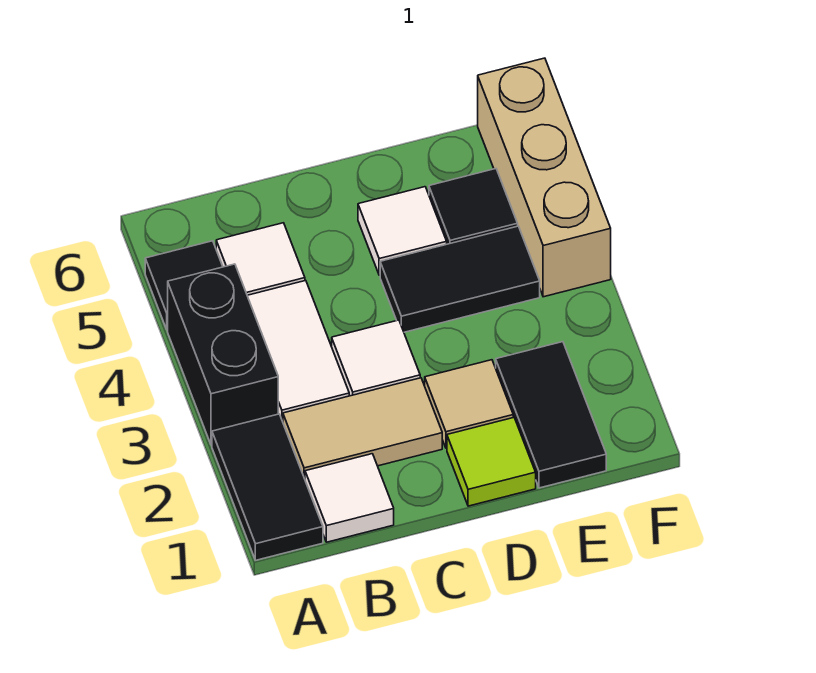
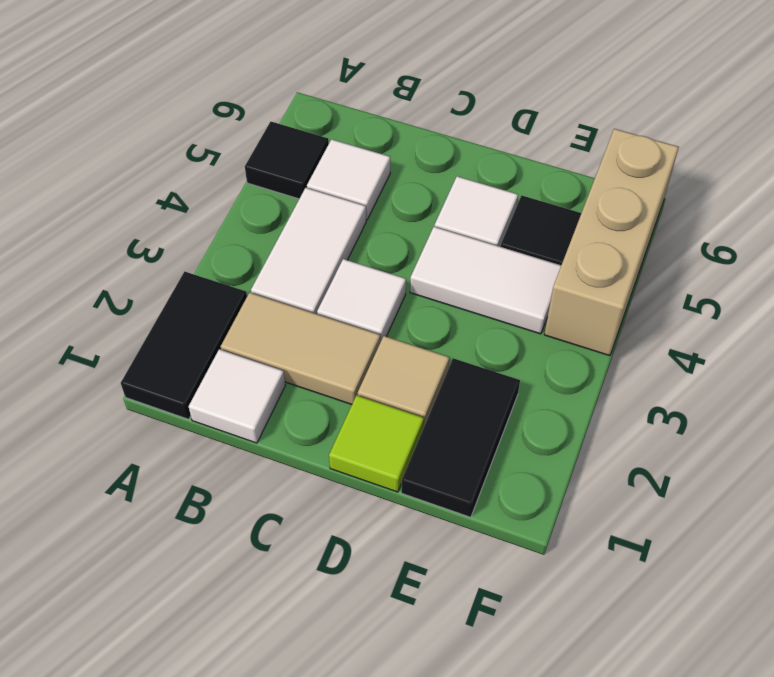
black 1x2 brick [168,264,278,445] -> none
black 1x2 tile [380,226,540,332] -> white 1x2 tile [410,227,561,334]

